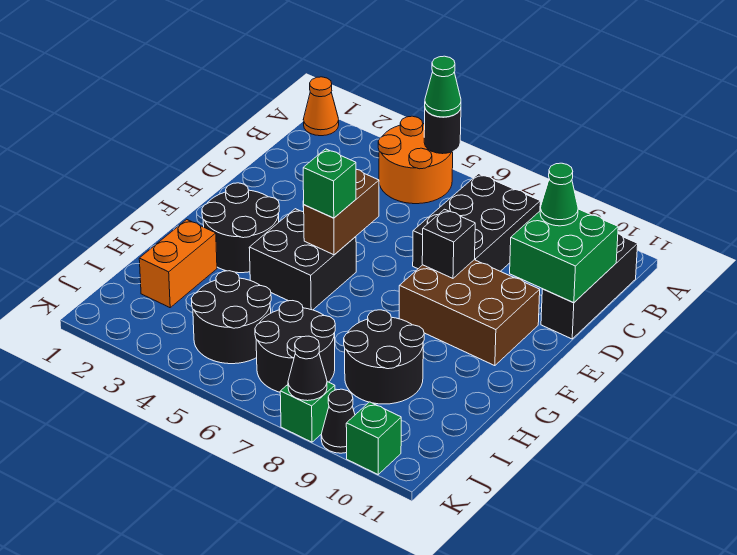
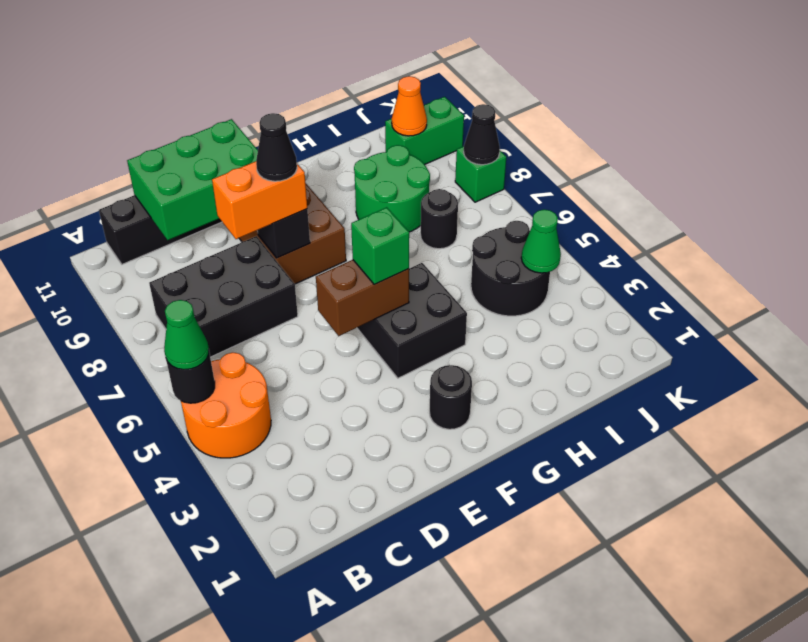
orange 1x1 cone [303,77,339,136] -> orange 1x1 cone moved to [392,76,427,136]
green 2x2 brick [510,209,618,303] -> green 2x3 brick [127,119,258,240]
green 1x1 cone [540,163,578,226] -> green 1x1 cone moved to [521,210,561,273]
black 2x2 round brick [202,183,279,273] -> black 1x1 round brick [430,365,472,429]
orange 1x2 brick [139,219,217,308] -> orange 1x2 brick moved to [212,161,307,239]
black 2x2 round brick [344,310,424,404] -> green 2x2 round brick [354,145,430,232]
black 2x2 round brick [255,301,335,392] -> black 1x1 round brick [421,189,458,249]
black 1x1 cone [321,389,355,453] -> black 1x1 cone moved to [256,113,297,181]
green 1x1 brick [346,402,401,474] -> green 1x2 brick [385,97,464,165]

